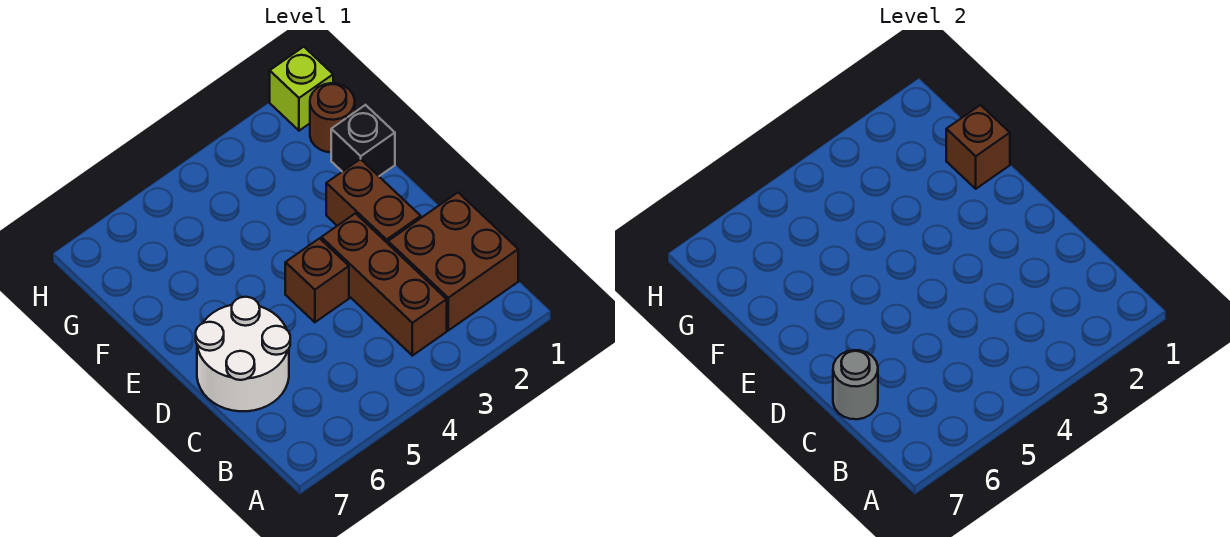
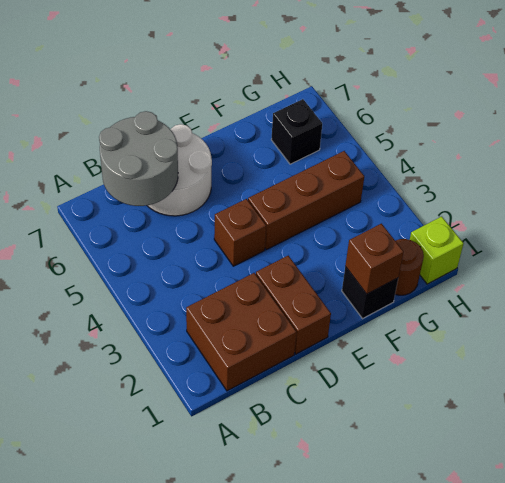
brown 1x3 brick [321,213,447,356] -> brown 1x3 brick moved to [248,151,364,250]
grey 1x1 round brick [833,350,878,419] -> grey 2x2 round brick [99,111,178,206]
brown 1x2 brick [326,159,421,243] -> brown 1x2 brick turned to [256,256,331,354]
none -> black 1x1 brick [271,99,322,164]

